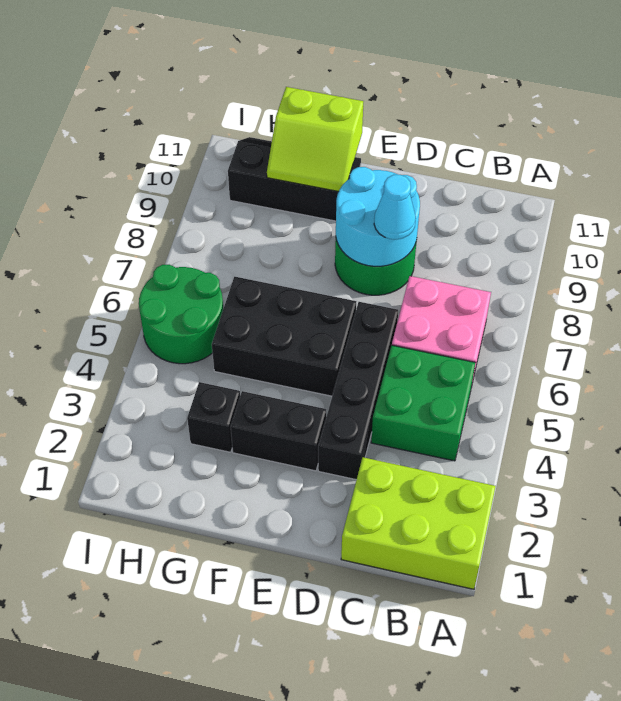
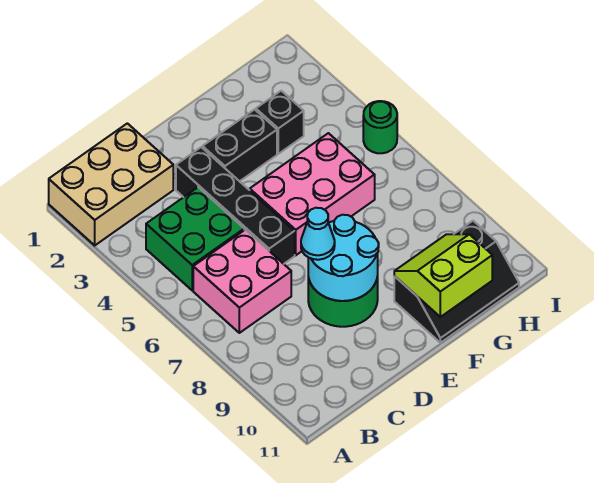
lime 2x3 brick [341,457,496,589] -> tan 2x3 brick [49,123,173,245]
black 2x3 brick [212,277,356,396] -> pink 2x3 brick [250,133,375,255]
green 2x2 round brick [139,265,223,364] -> green 1x1 round brick [363,101,397,153]

